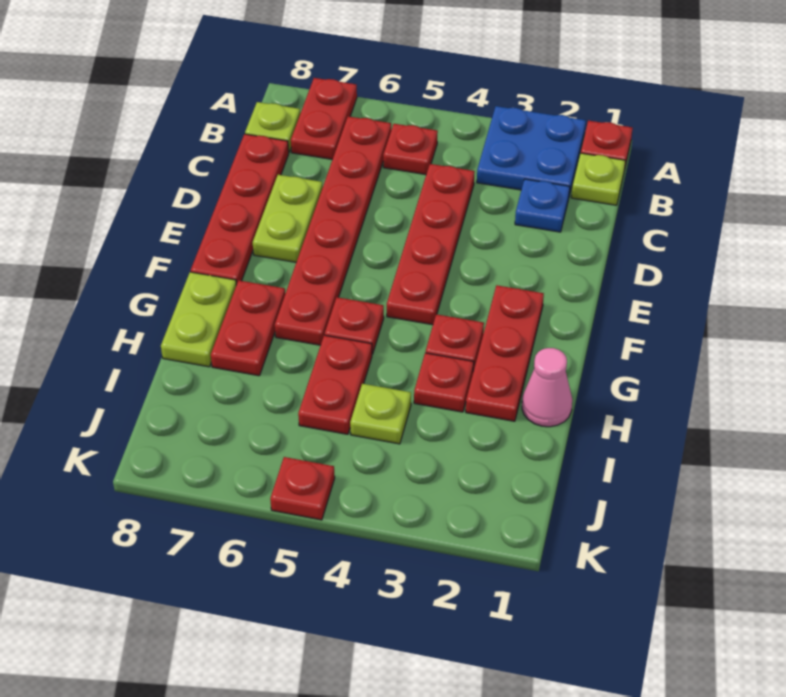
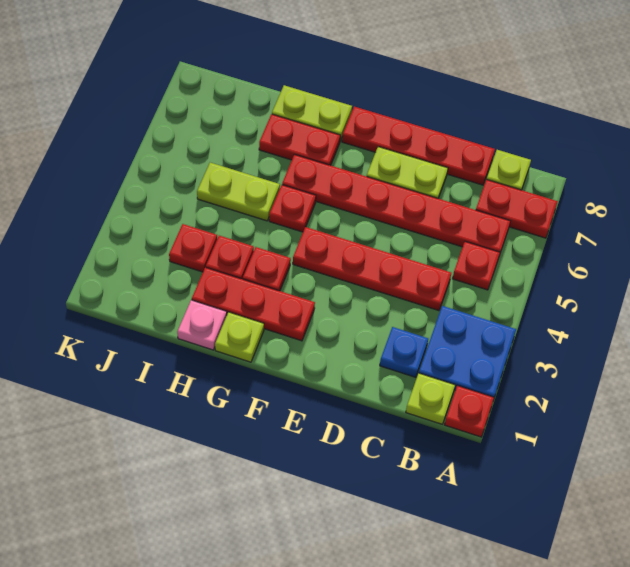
pink 1x1 cone [522,348,572,427] -> pink 1x1 plate [177,300,227,350]
red 1x2 plate [298,335,372,434] -> lime 1x2 plate [197,163,280,221]
lime 1x1 plate [350,384,411,444] -> lime 1x1 plate moved to [215,312,264,362]
red 1x1 plate [270,457,335,520] -> red 1x1 plate moved to [169,224,217,272]

